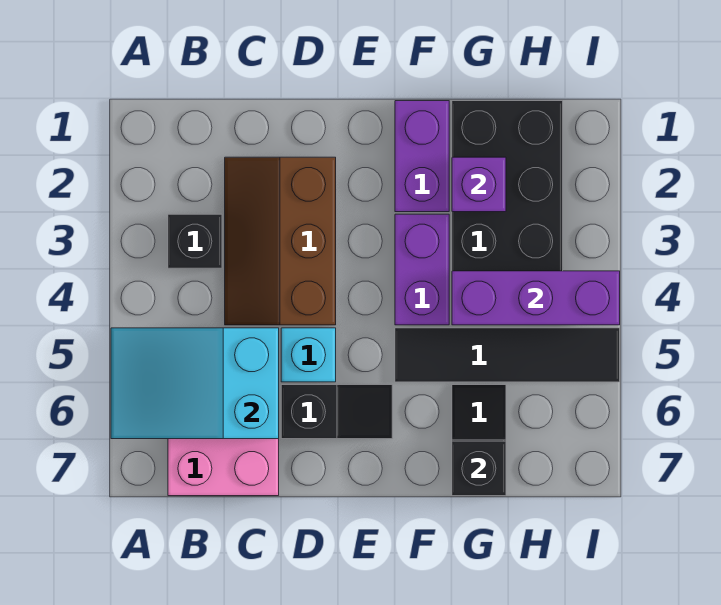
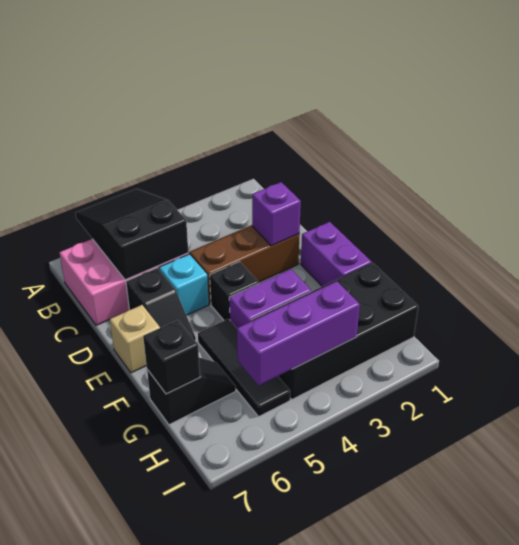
cyan 2x3 slope [111,328,279,439] -> black 2x3 slope [76,189,188,280]
black 1x1 brick [168,214,222,268] -> black 1x1 brick moved to [210,262,259,321]
none -> tan 1x1 brick [110,305,160,373]
purple 1x2 brick [395,101,449,212] -> purple 1x2 brick turned to [301,222,372,286]
black 1x4 tile [395,328,620,382] -> black 1x3 tile [198,319,290,416]
purple 1x1 brick [452,157,506,212] -> purple 1x1 brick moved to [252,182,301,246]
purple 1x3 brick [452,271,620,325] -> purple 1x3 brick turned to [237,281,360,386]

